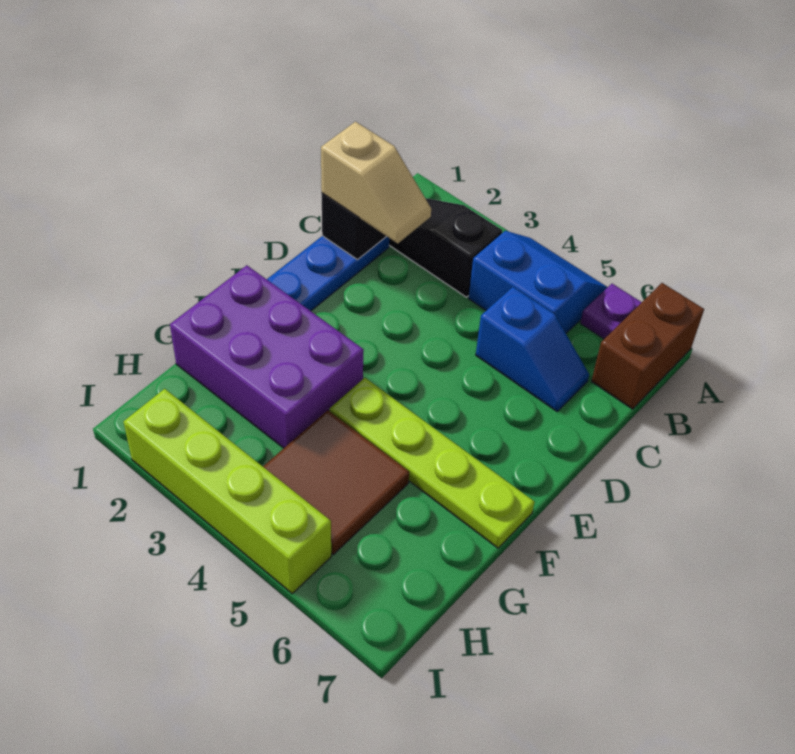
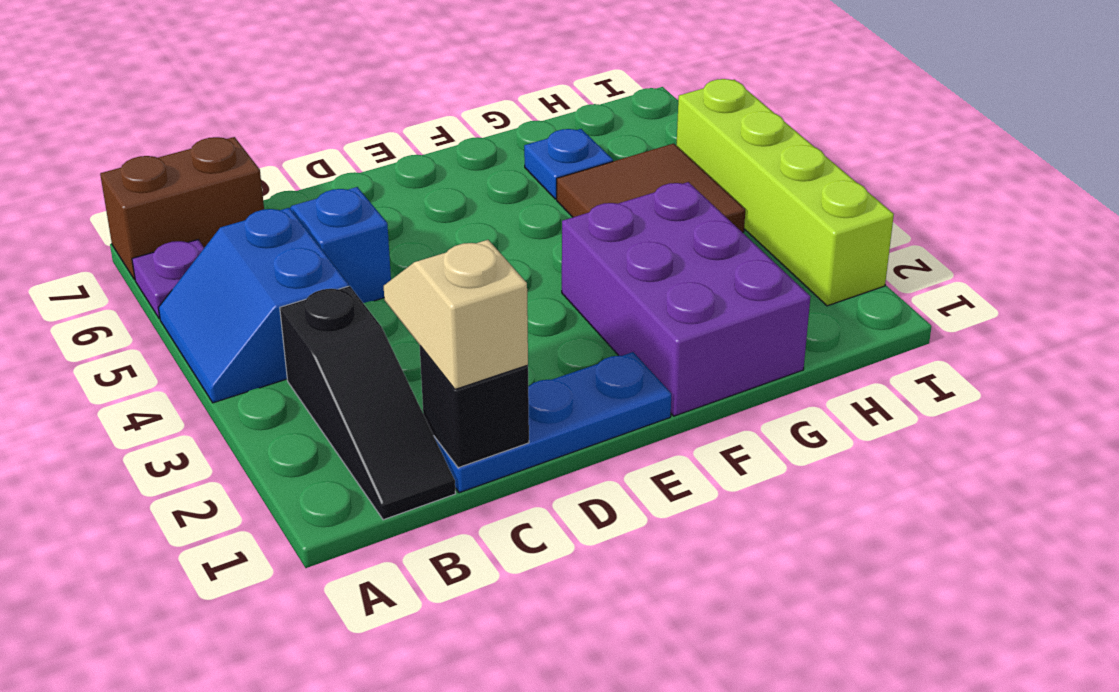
lime 1x4 plate [329,378,535,548] -> none
none -> blue 1x1 plate [524,129,613,199]

